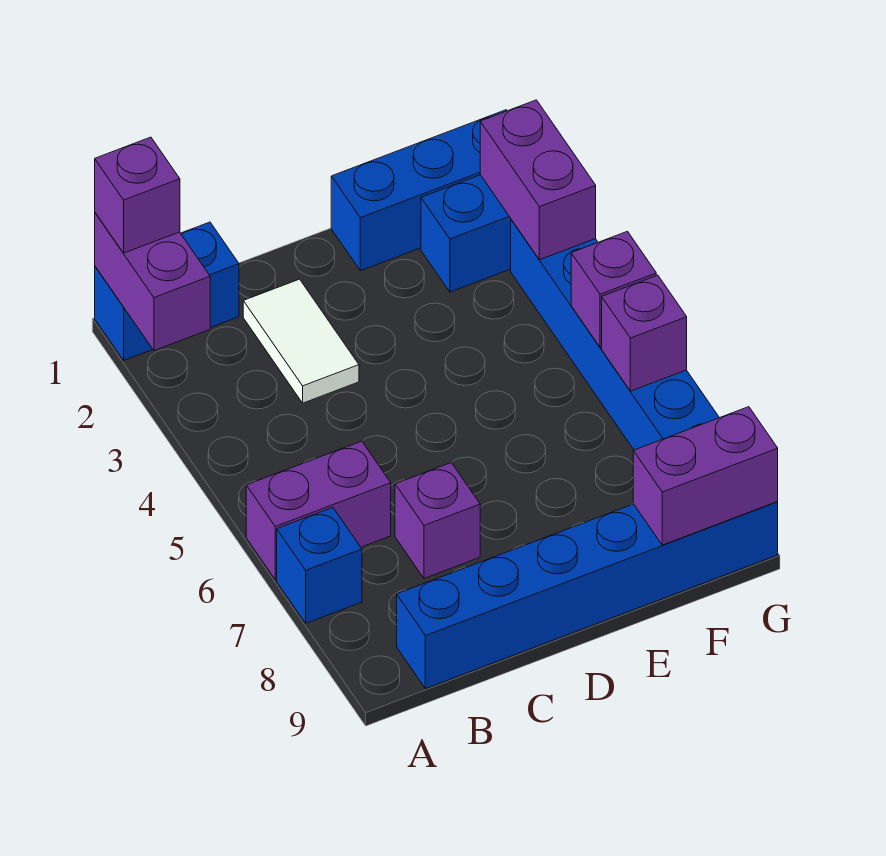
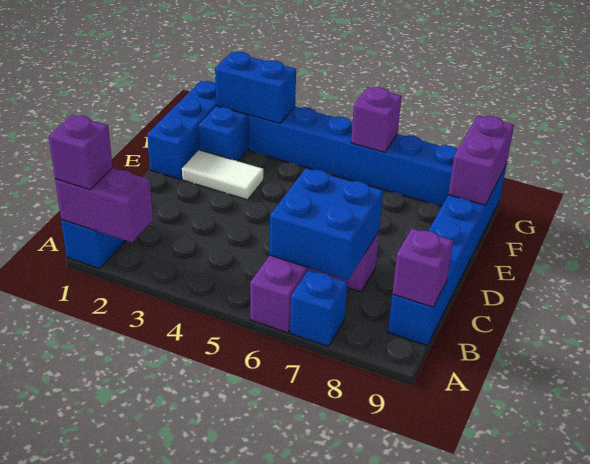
none -> blue 2x2 brick [270,168,383,280]
white 1x2 tile [243,279,359,403] -> white 1x2 tile moved to [182,150,263,200]
purple 1x2 brick [480,100,596,260] -> blue 1x2 brick [215,52,296,123]
purple 1x1 brick [571,231,656,347] -> purple 1x1 brick moved to [392,228,453,307]

